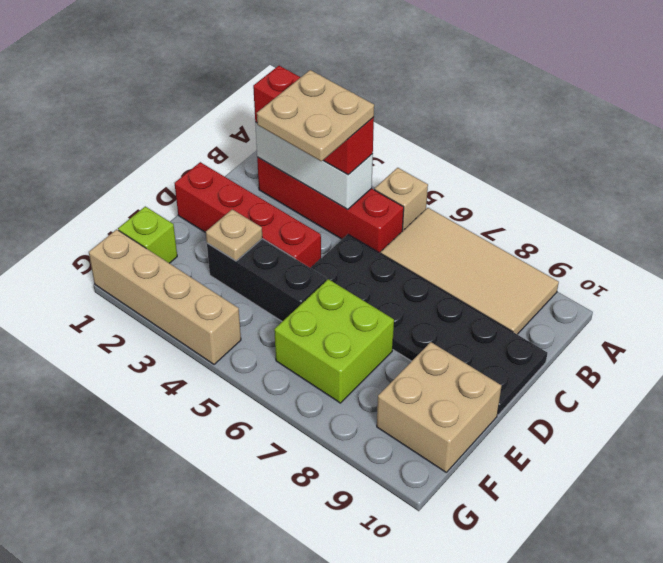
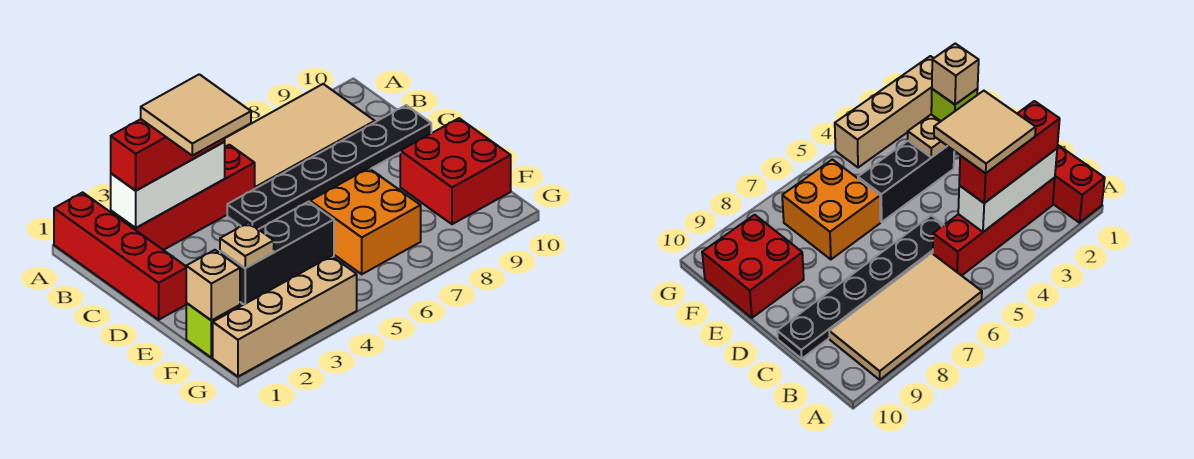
tan 1x1 brick [374,168,428,231] -> tan 1x1 brick moved to [186,250,240,321]
tan 2x2 plate [257,70,374,161] -> tan 2x2 tile [141,74,251,155]
black 2x6 plate [311,234,547,415] -> black 1x6 plate [227,105,431,229]
red 1x4 brick [175,162,321,268] -> red 1x4 brick turned to [54,192,186,320]
lime 2x2 brick [274,279,394,403] -> orange 2x2 brick [310,168,421,274]
tan 2x2 brick [377,342,502,472] -> red 2x2 brick [400,118,511,224]

